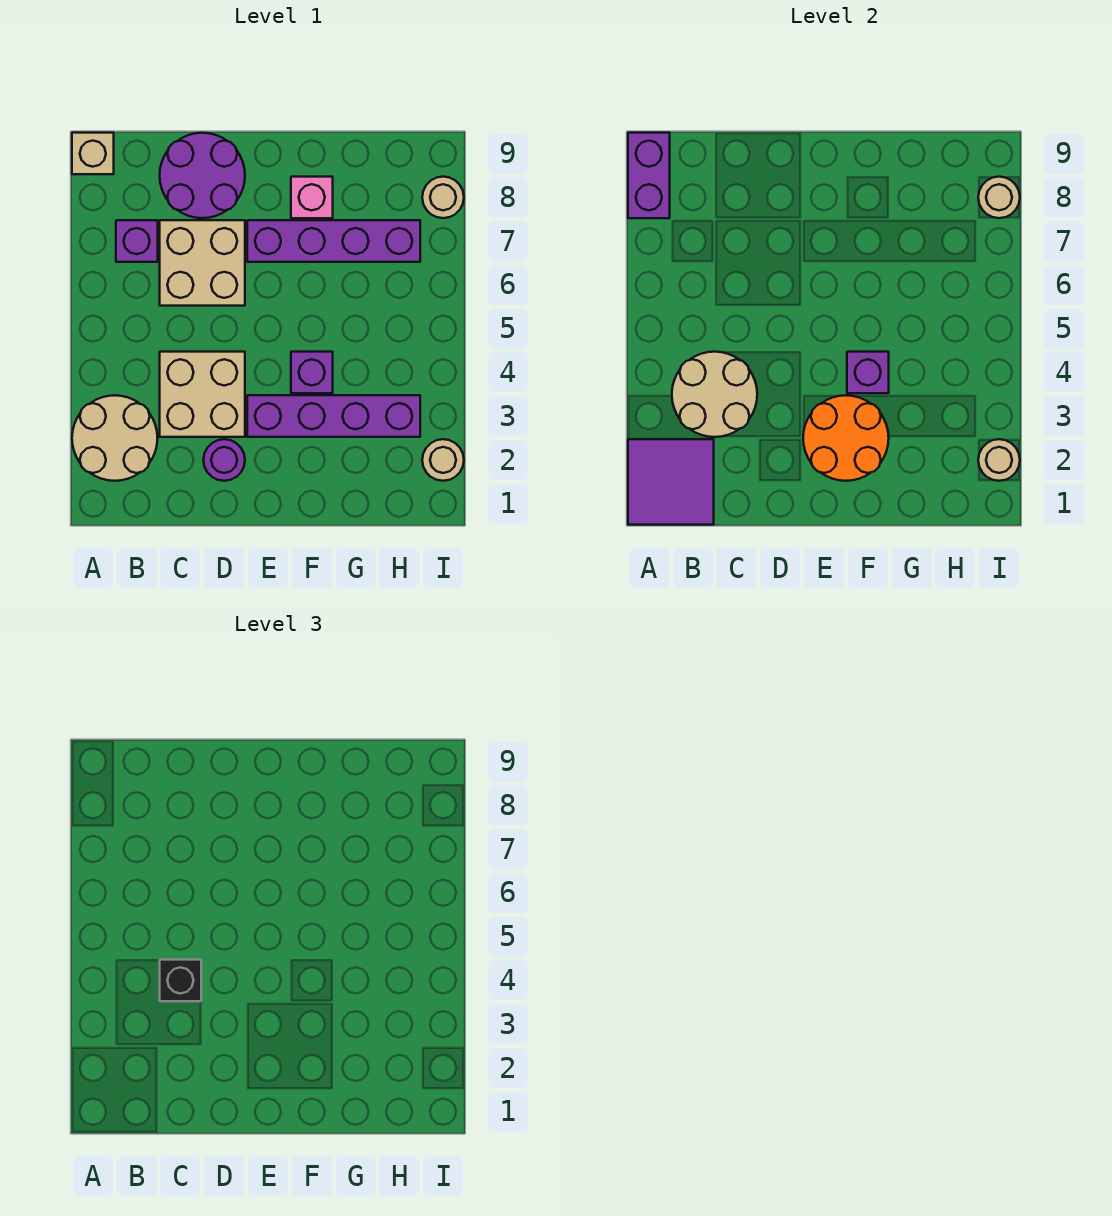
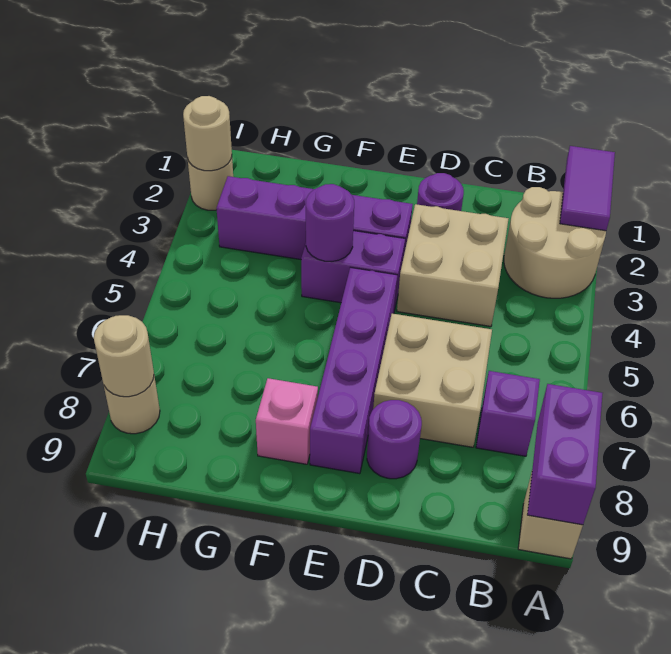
purple 2x2 tile [628,439,714,525] -> purple 1x2 tile [560,146,615,231]
tan 2x2 round brick [672,352,757,437] -> none
black 1x1 brick [160,960,201,1001] -> none
purple 2x2 round brick [160,133,245,218] -> purple 1x1 round brick [367,400,422,479]
orange 2x2 round brick [803,395,889,481] -> none
purple 1x4 brick [247,220,420,262] -> purple 1x4 brick turned to [310,267,397,474]
purple 1x1 brick [291,352,333,393] -> purple 1x2 brick [301,231,405,311]
purple 1x1 brick [847,352,889,393] -> purple 1x1 round brick [306,184,354,261]

